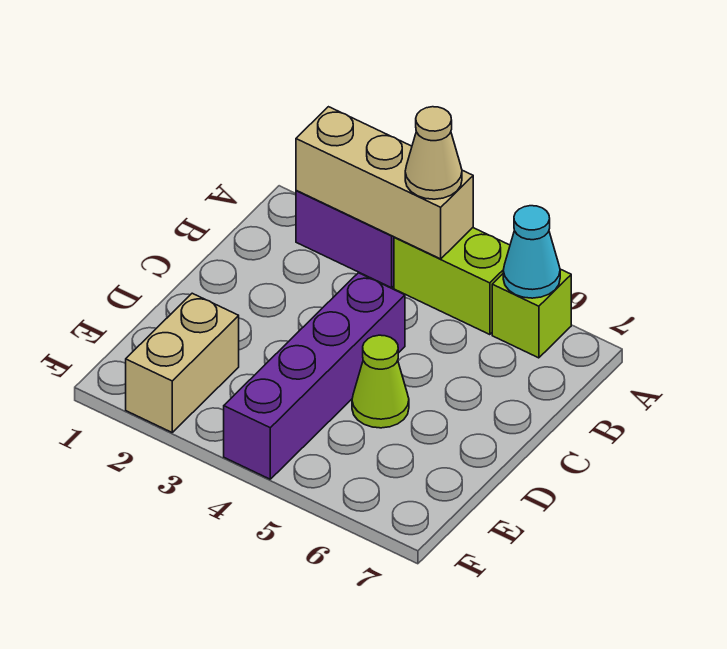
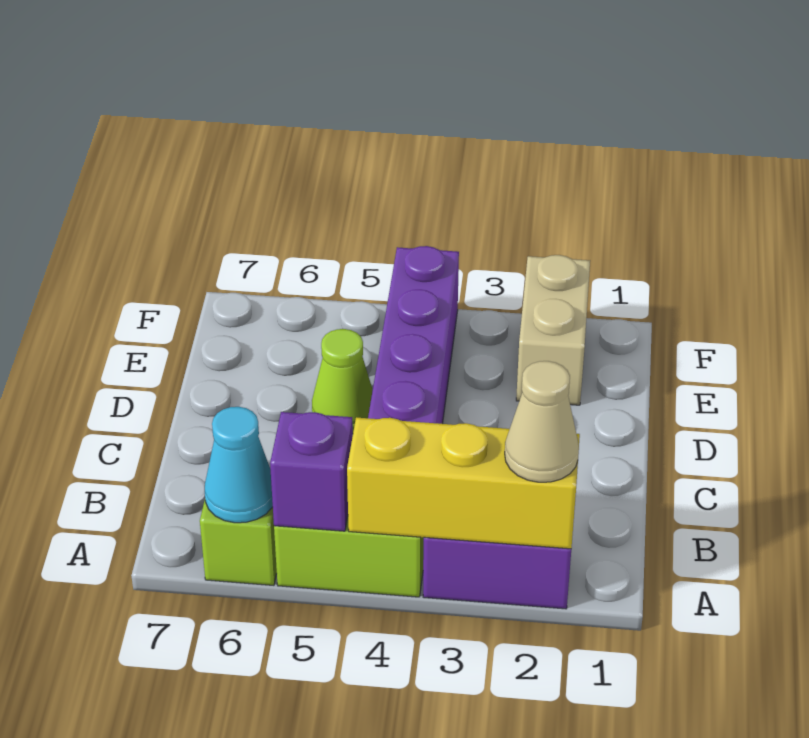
tan 1x3 brick [296,107,473,259] -> yellow 1x3 brick [347,417,580,549]
tan 1x1 cone [405,107,462,199] -> tan 1x1 cone moved to [505,361,579,482]
none -> purple 1x1 brick [270,412,353,531]

